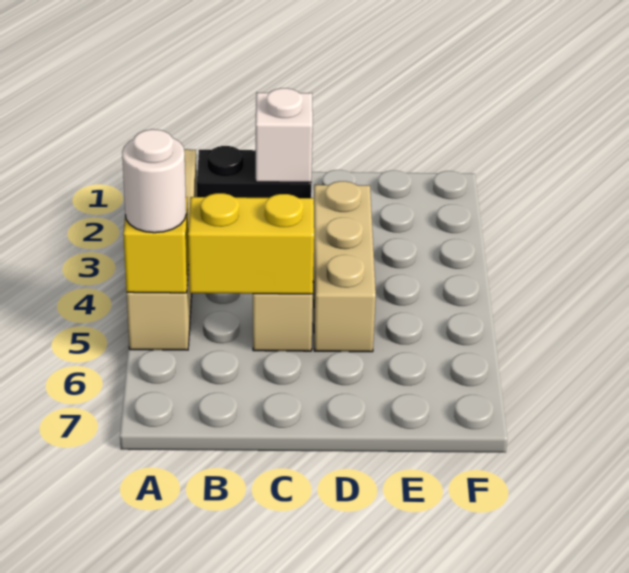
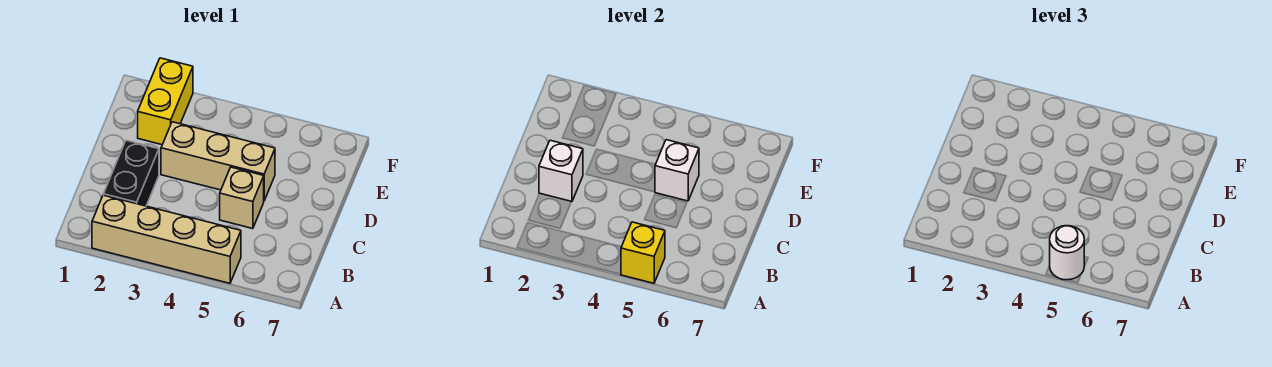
yellow 1x2 brick [188,193,314,294] -> yellow 1x2 brick moved to [138,58,193,145]
none -> white 1x1 brick [655,140,699,201]

